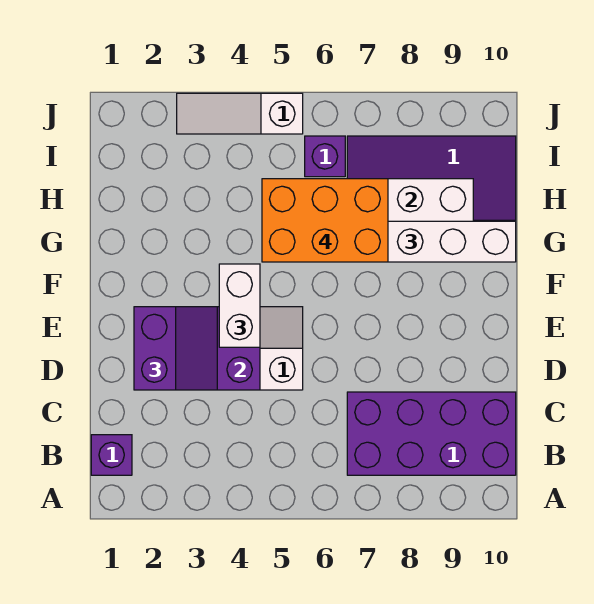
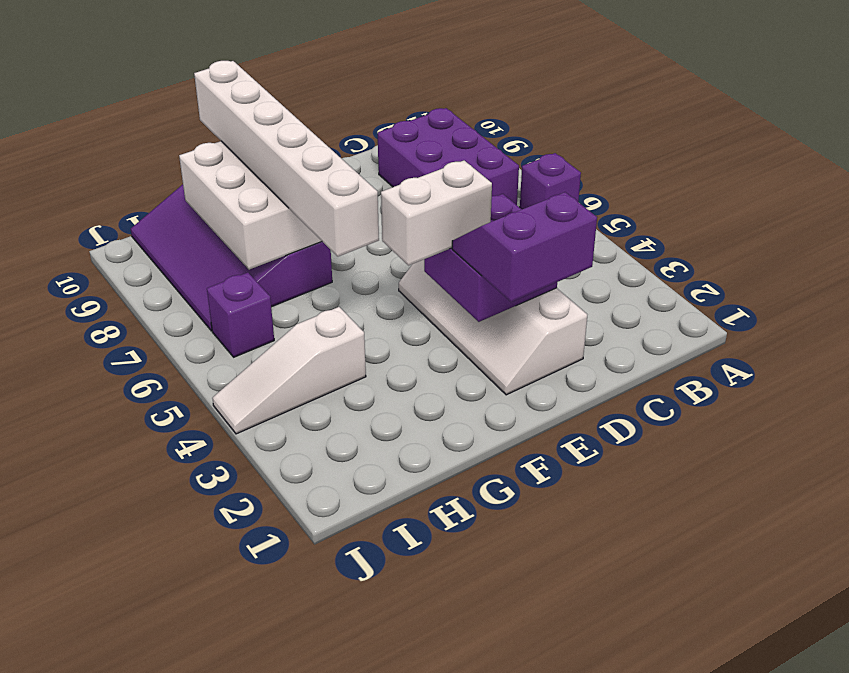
purple 1x1 brick [91,435,132,475] -> purple 1x1 brick moved to [520,153,581,209]
purple 2x4 brick [347,392,516,475] -> purple 2x3 brick [378,108,519,205]
orange 2x3 brick [262,179,388,262] -> none
white 1x3 slope [177,93,303,134] -> white 1x3 slope turned to [212,307,366,434]

